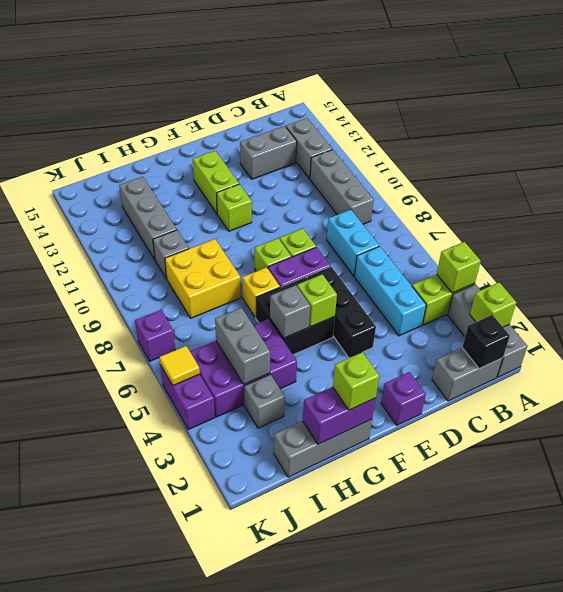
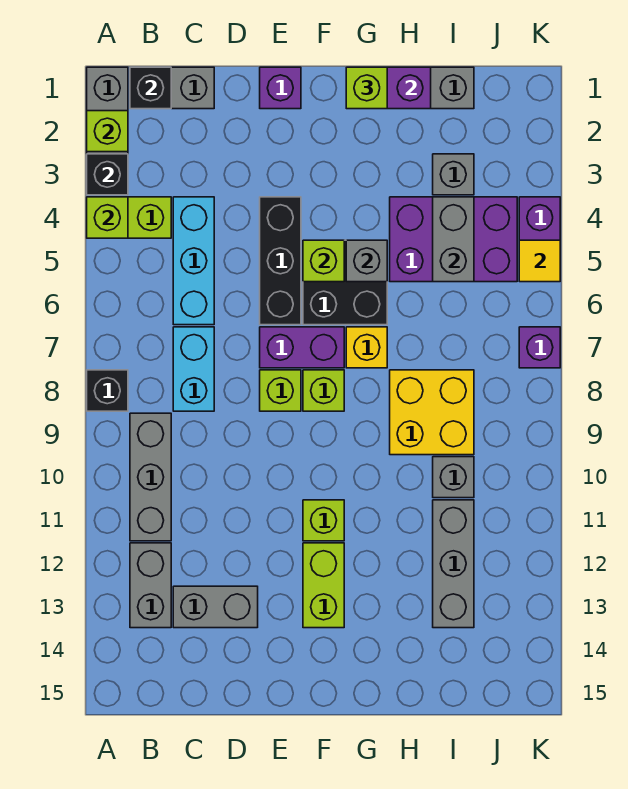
none -> black 1x1 brick [87,154,128,195]
none -> black 1x1 brick [87,370,128,411]

